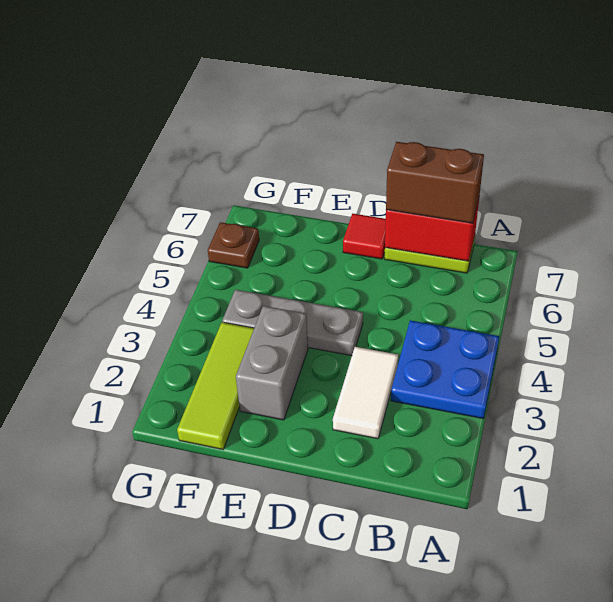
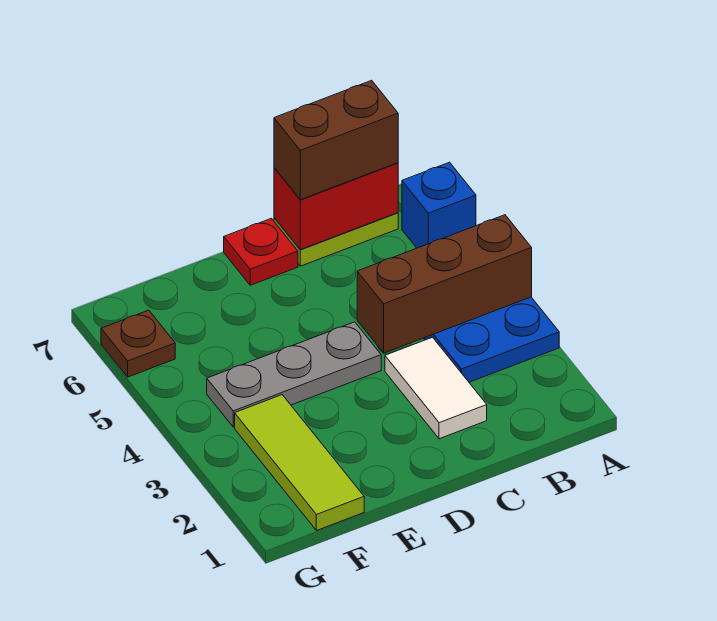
none -> brown 1x3 brick [357,215,532,353]
none -> blue 1x1 brick [402,162,476,248]
red 1x1 tile [343,214,386,259] -> red 1x1 plate [224,218,298,285]
grey 1x2 brick [236,306,308,420] -> none

